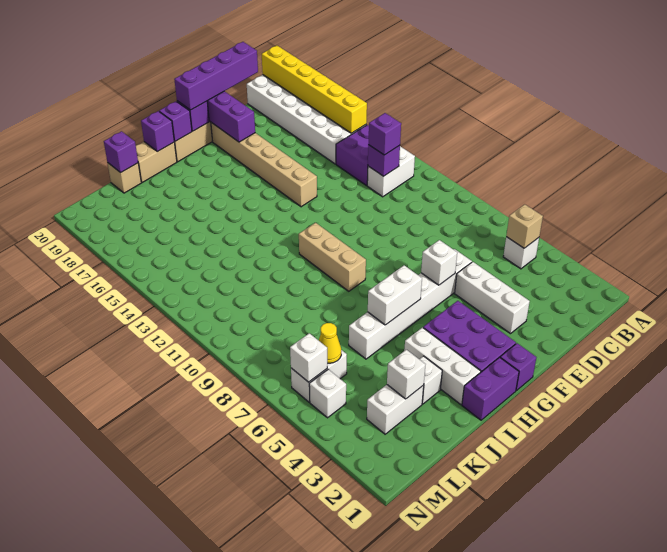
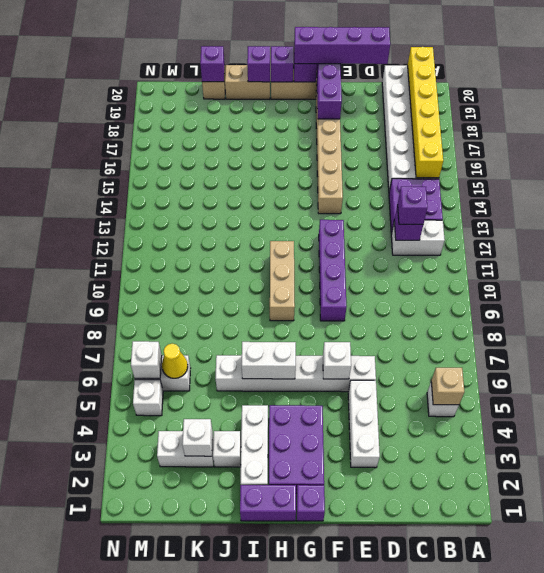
none -> purple 1x4 brick [319,220,347,321]

